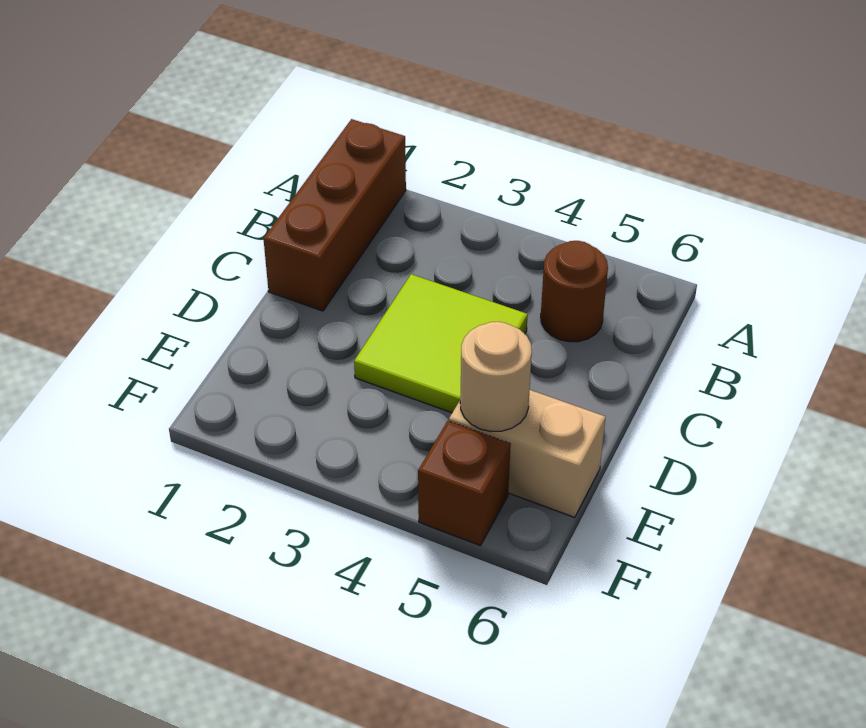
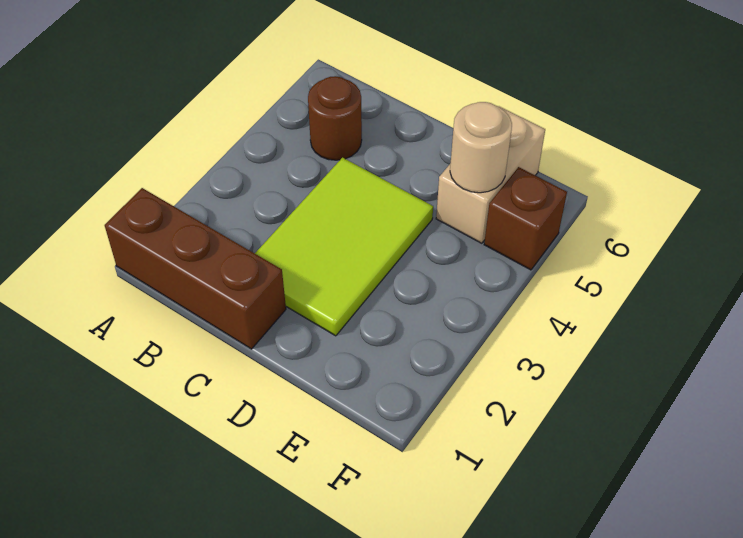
lime 2x2 tile [354,274,528,413] -> lime 2x3 tile [255,158,433,336]

